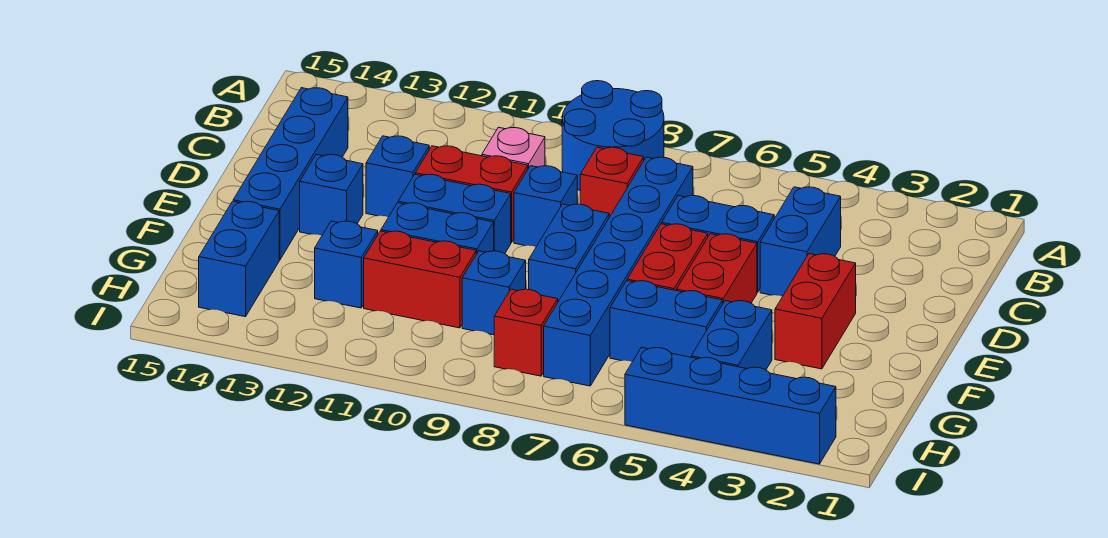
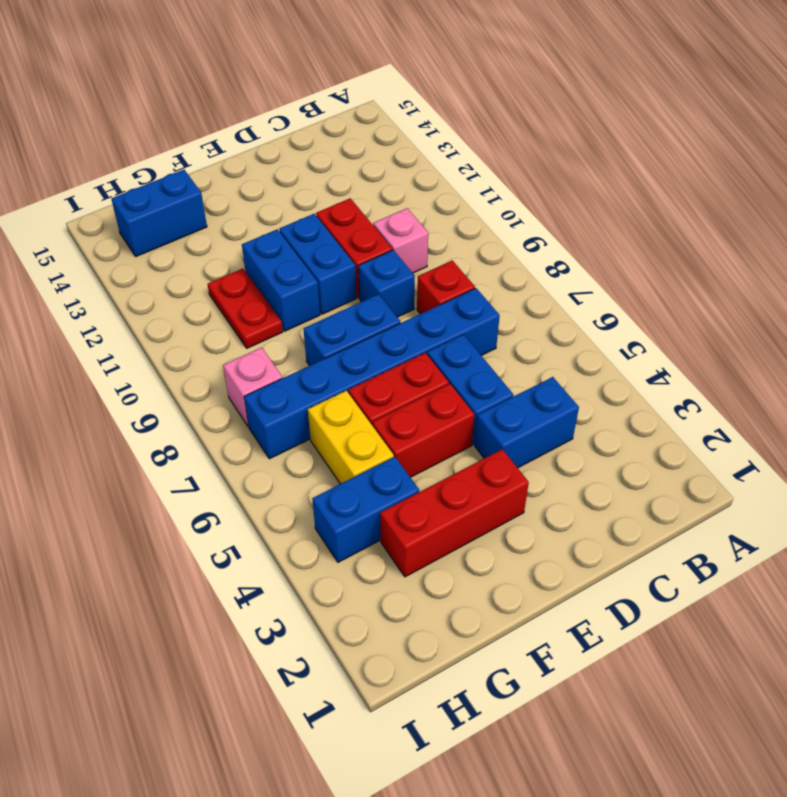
blue 2x2 round brick [562,81,664,190] -> none
blue 1x4 brick [233,88,348,260] -> none
blue 1x1 brick [366,136,429,217] -> none
red 1x2 brick [775,254,856,369] -> red 1x3 brick [380,449,529,577]
blue 1x1 brick [300,154,363,235] -> none
blue 1x2 brick [610,281,723,362] -> yellow 1x2 brick [308,391,394,484]
blue 1x1 brick [462,251,526,335] -> none
red 1x2 brick [364,231,476,328] -> red 1x2 plate [208,269,283,348]
blue 1x1 brick [315,221,378,308] -> none
red 1x1 brick [494,289,558,376] -> pink 1x1 brick [223,347,282,427]
blue 1x4 brick [625,347,836,464] -> none

